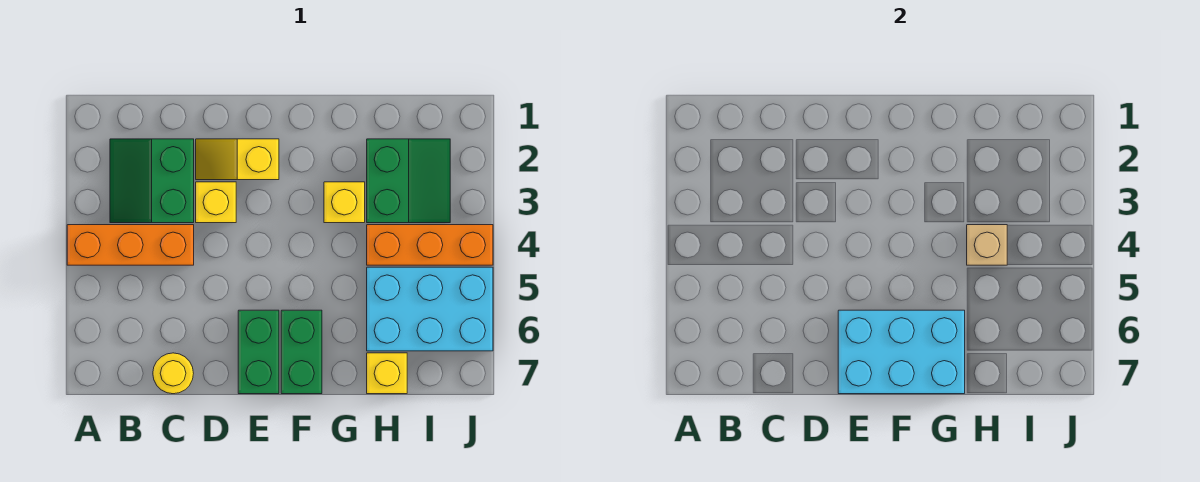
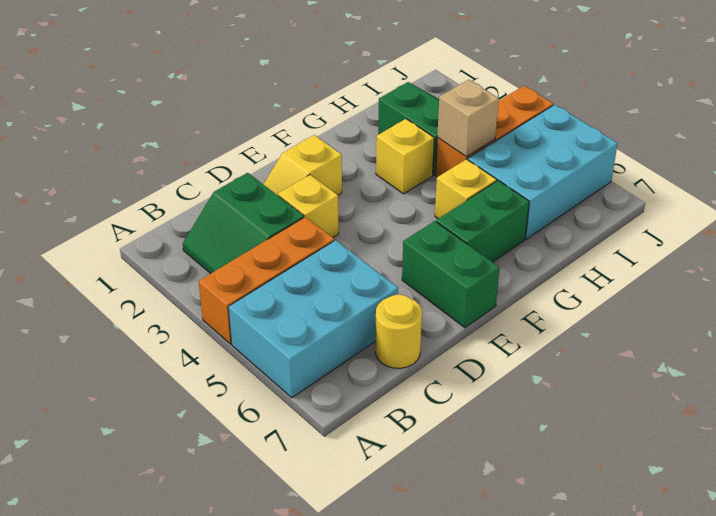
cyan 2x3 brick [838,310,965,394] -> cyan 2x3 brick moved to [228,240,398,398]
green 1x2 brick [281,310,322,394] -> green 1x2 brick turned to [436,181,529,262]
yellow 1x1 brick [367,353,407,394] -> yellow 1x1 brick moved to [435,159,497,219]

